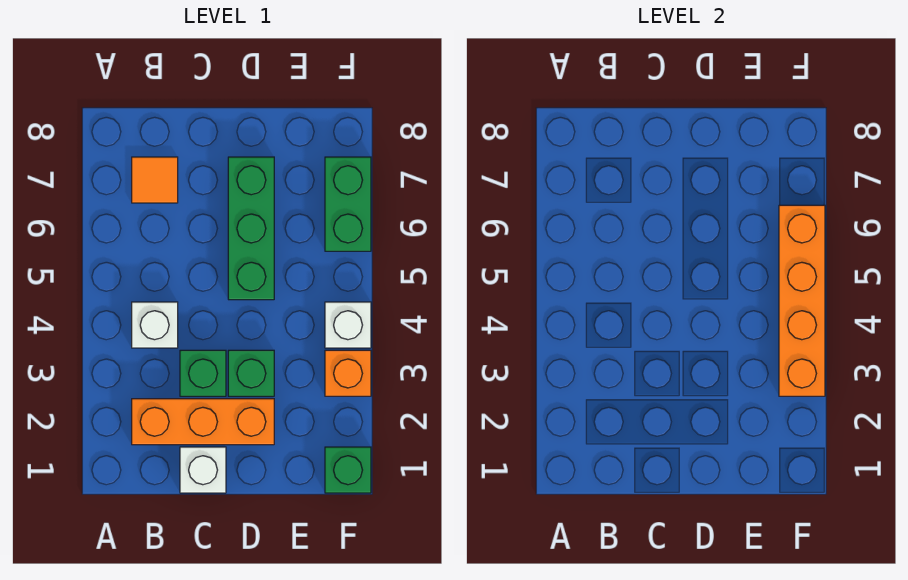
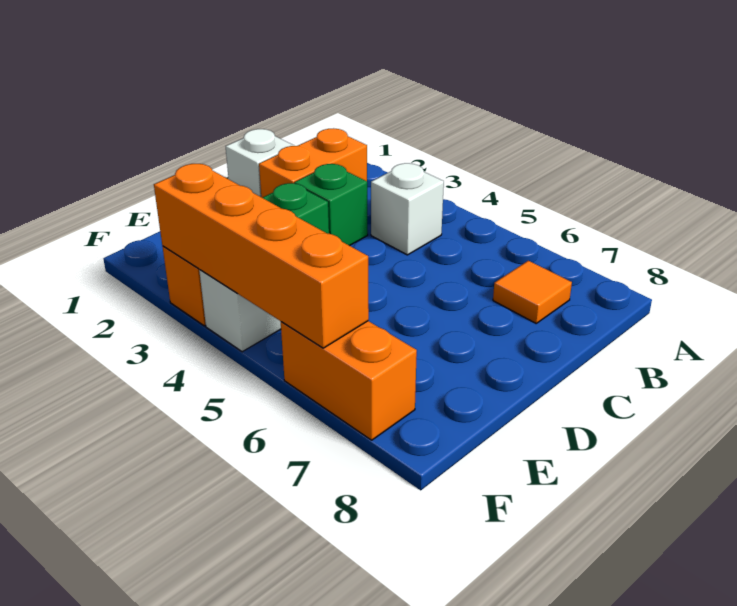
orange 1x3 brick [132,399,274,445] -> orange 1x2 brick [259,128,367,198]
green 1x3 brick [228,157,274,300] -> none
green 1x1 brick [325,447,371,493] -> none
green 1x2 brick [325,157,371,251] -> orange 1x2 brick [281,321,417,440]

